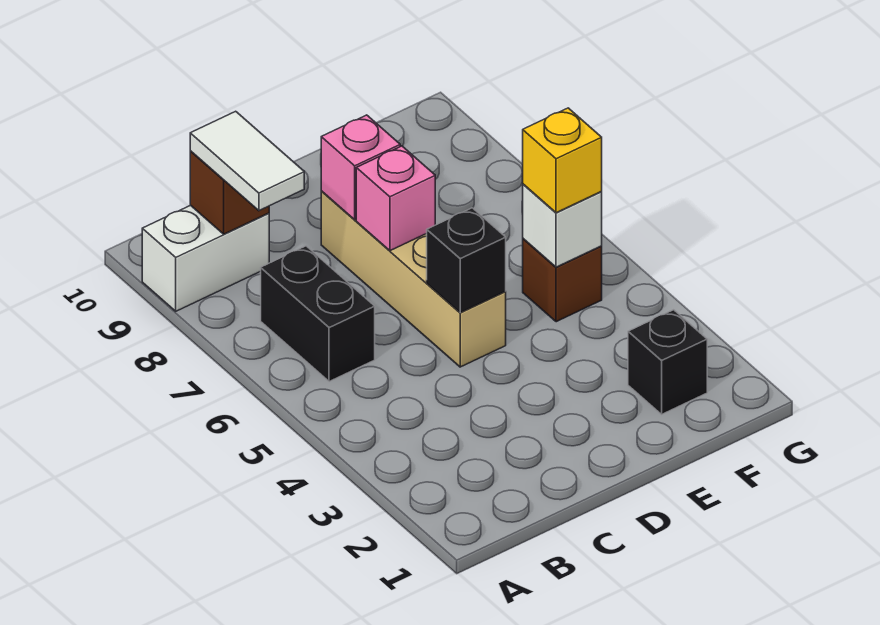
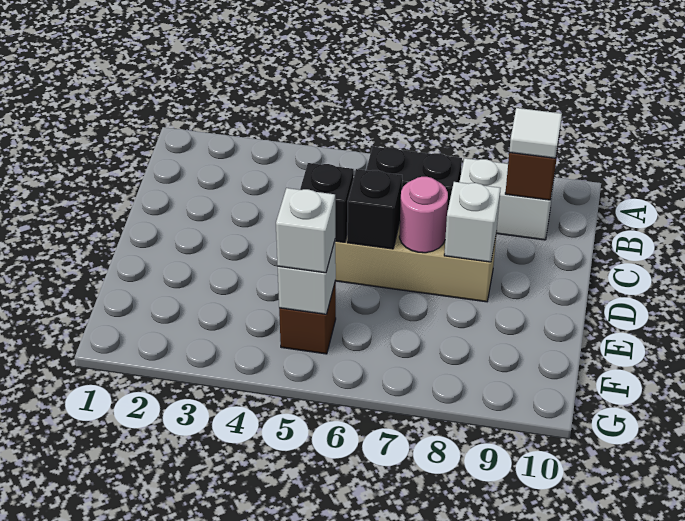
white 1x2 brick [142,205,269,311] -> white 1x2 brick turned to [460,158,554,240]
white 1x2 tile [190,111,304,211] -> white 1x1 tile [509,108,562,158]
pink 1x1 brick [356,146,435,251] -> pink 1x1 round brick [399,177,448,253]
pink 1x1 brick [321,115,400,220] -> white 1x1 brick [444,182,501,262]
black 1x1 brick [628,310,707,414] -> black 1x1 brick moved to [347,169,402,249]
yellow 1x1 brick [523,108,602,213] -> white 1x1 brick [276,188,335,273]

